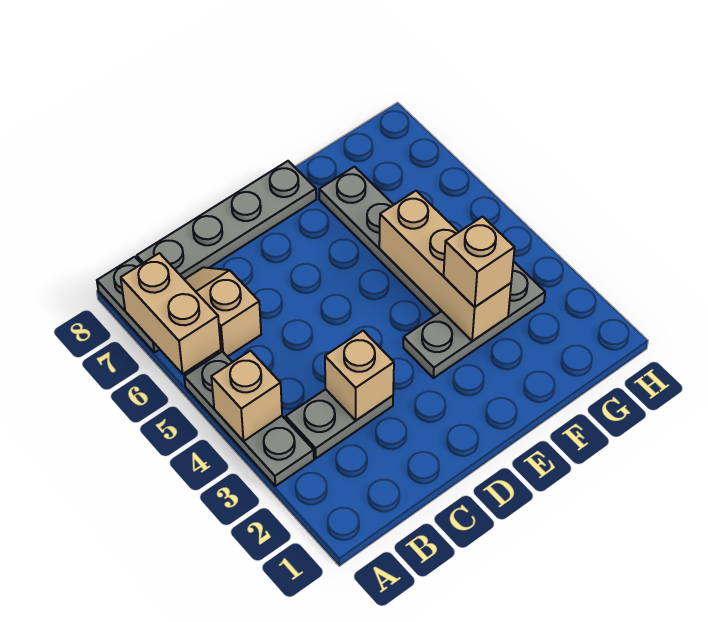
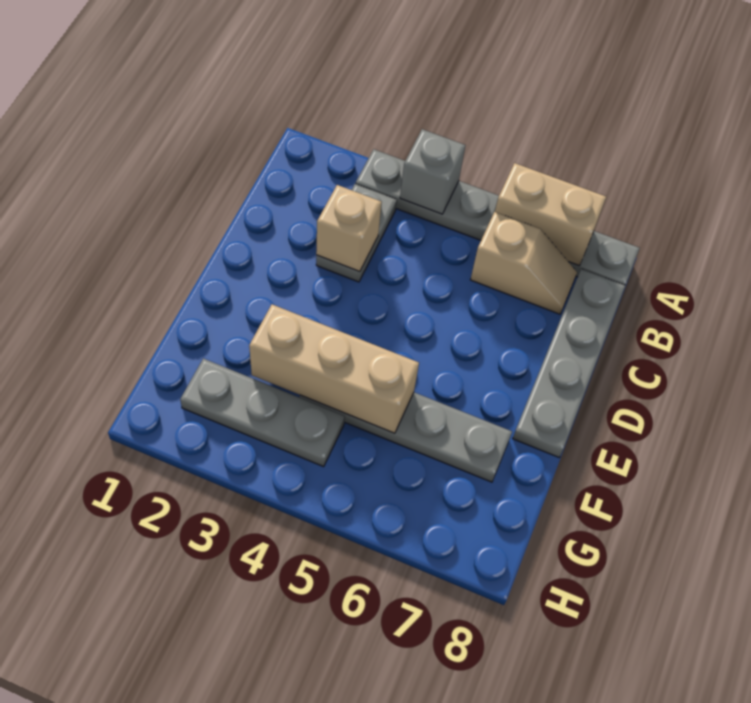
tan 1x1 brick [211,351,282,441] -> grey 1x1 brick [400,129,465,214]
grey 1x3 plate [403,262,545,378] -> grey 1x3 plate turned to [180,359,345,467]
tan 1x1 brick [444,217,515,307] -> none

